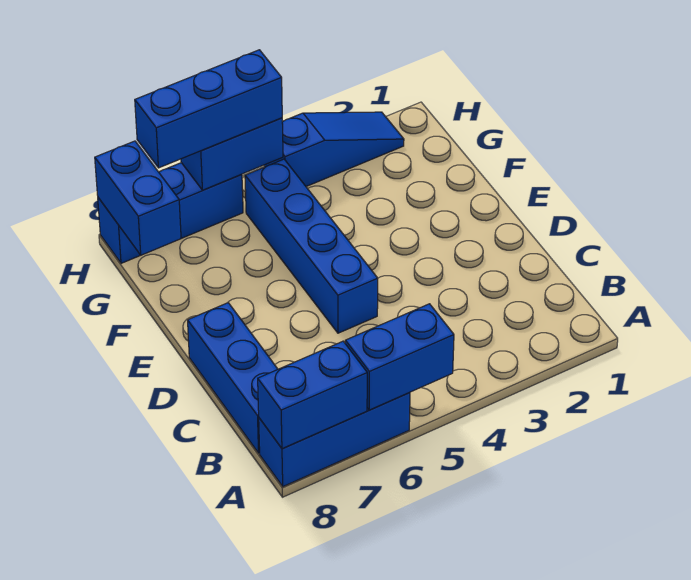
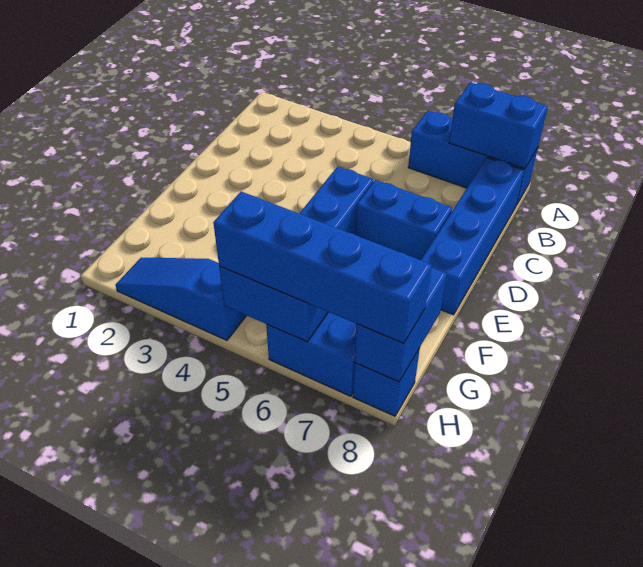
blue 1x2 brick [345,304,454,410] -> blue 1x2 brick moved to [356,180,452,260]
blue 1x3 brick [188,303,278,453] -> blue 1x4 brick [421,158,524,315]
blue 1x3 brick [135,50,282,168] -> blue 1x4 brick [213,192,431,343]

